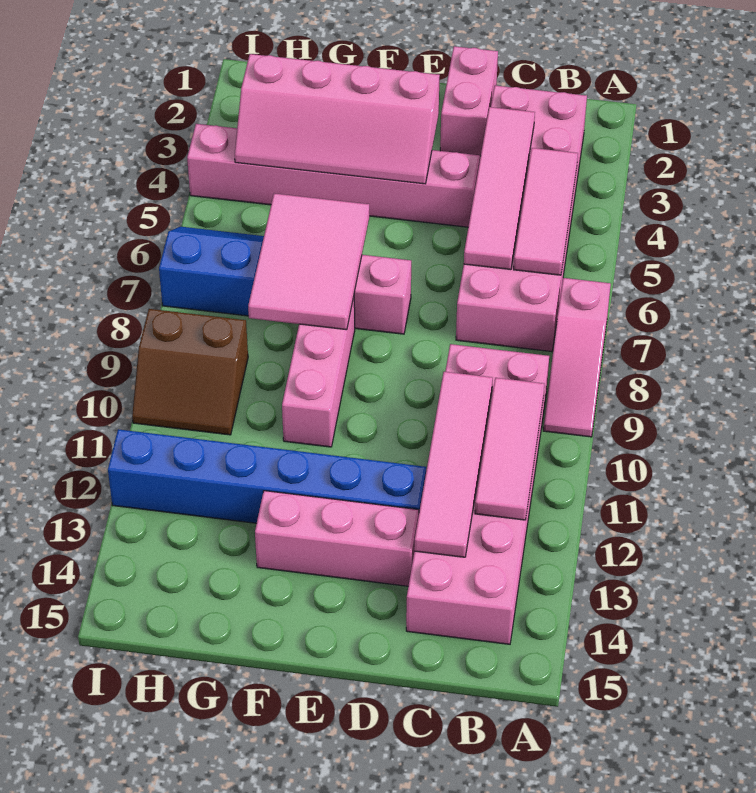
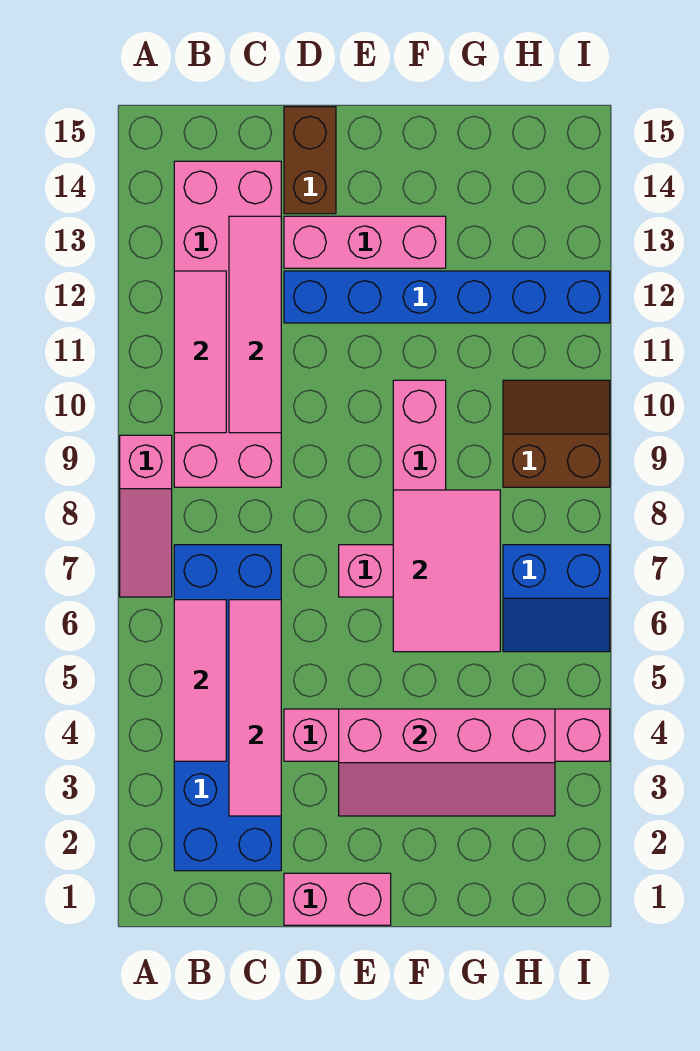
pink 1x3 slope [544,278,611,437] -> pink 1x3 slope turned to [120,435,172,597]
pink 2x6 brick [456,85,587,352] -> blue 2x6 brick [174,545,281,871]
pink 1x2 brick [440,46,498,156] -> pink 1x2 brick turned to [284,873,391,925]
none -> brown 1x2 brick [284,107,336,214]
pink 2x4 slope [235,54,440,184] -> pink 2x4 slope turned to [339,709,555,816]

